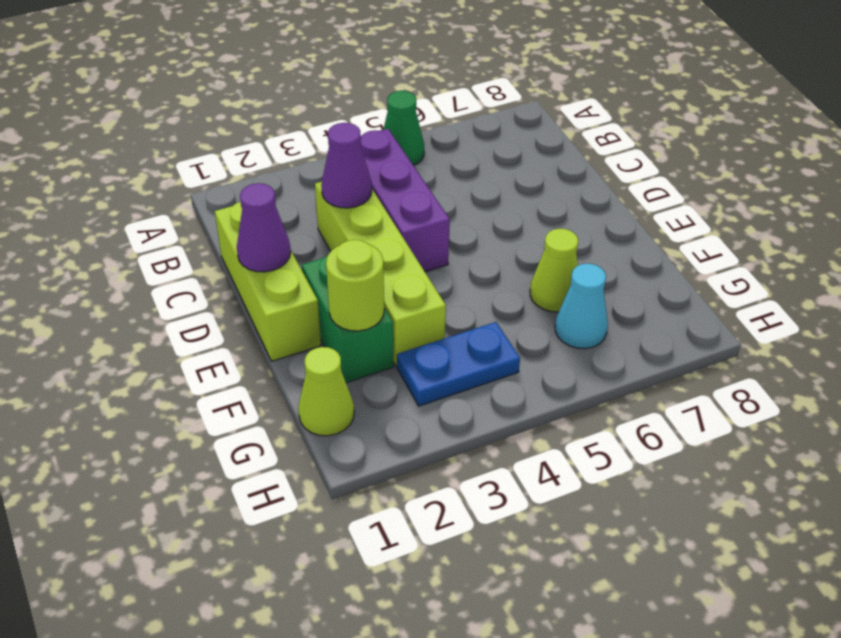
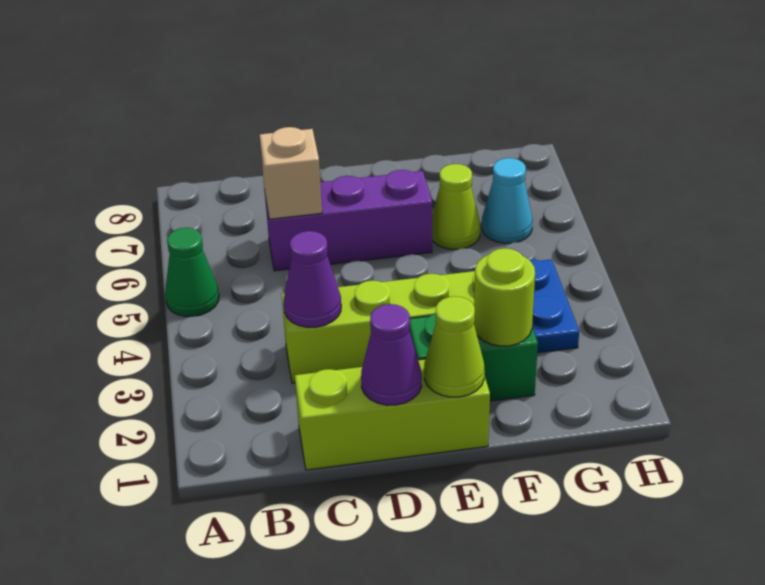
purple 1x3 brick [360,129,450,272] -> purple 1x3 brick moved to [265,170,432,271]
none -> tan 1x1 brick [260,127,322,219]
lime 1x1 cone [298,347,354,436] -> lime 1x1 cone moved to [424,296,485,397]

